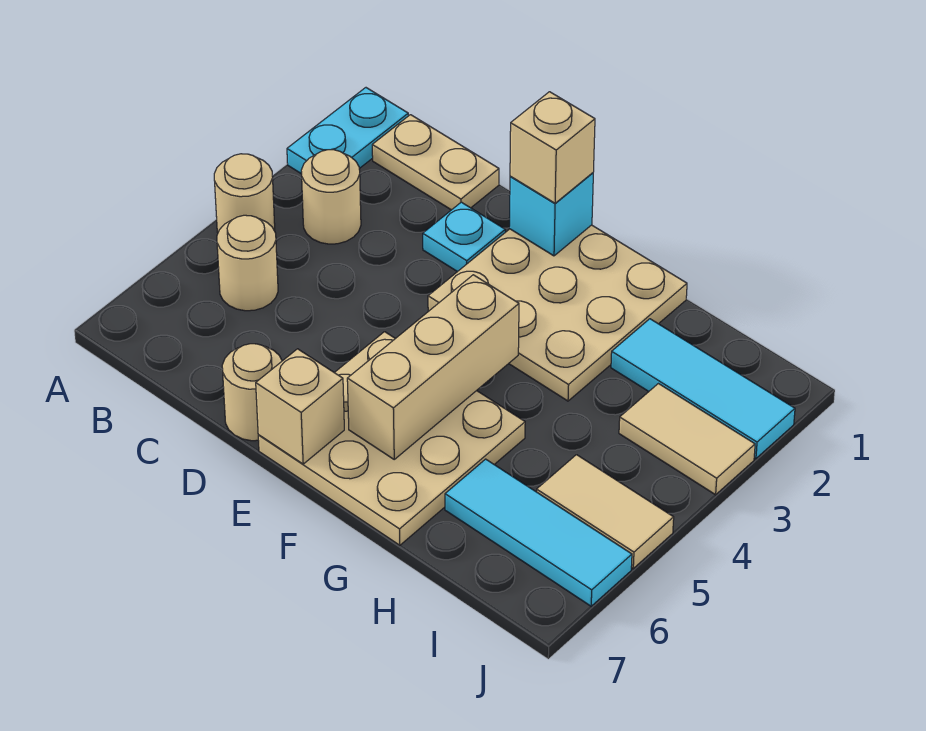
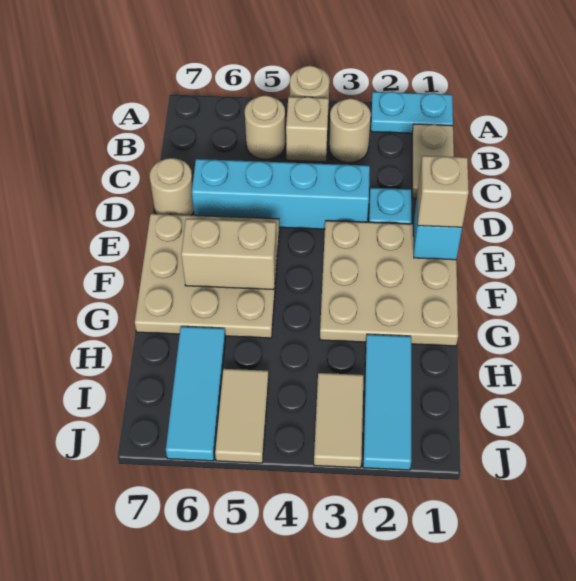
none -> cyan 1x4 brick [192,159,370,229]
tan 1x1 brick [256,349,344,464] -> tan 1x1 brick moved to [286,97,329,162]
tan 1x3 brick [347,275,519,459] -> tan 1x2 brick [181,219,277,290]

